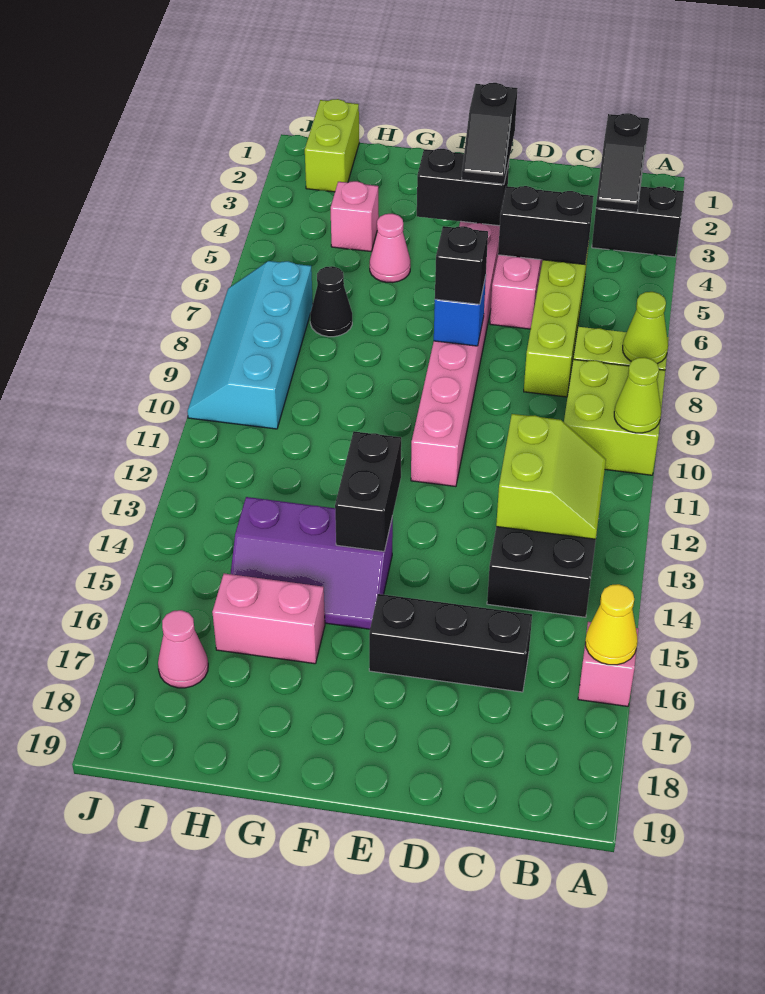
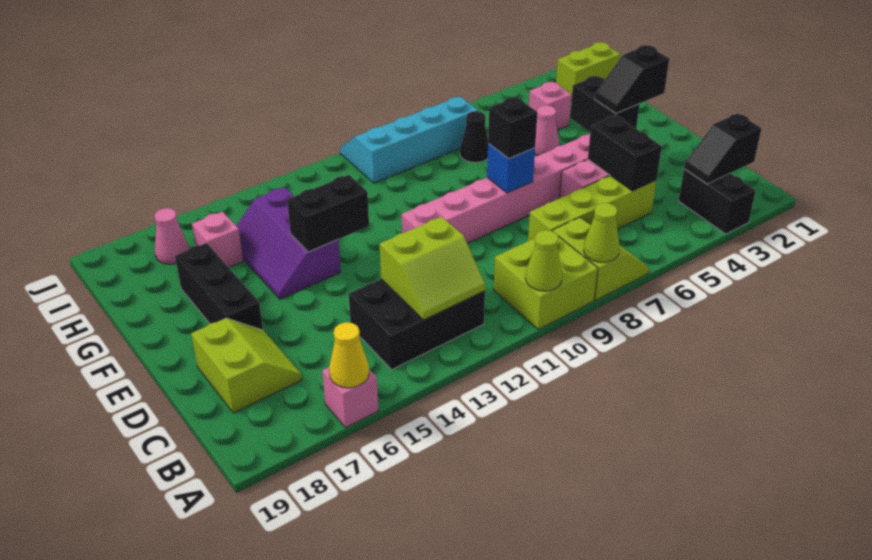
black 1x3 brick [369,594,532,692] -> black 1x3 brick moved to [175,243,263,330]
none -> lime 2x2 slope [191,318,302,413]
pink 1x2 brick [212,574,325,664] -> pink 1x1 brick [192,211,243,267]

